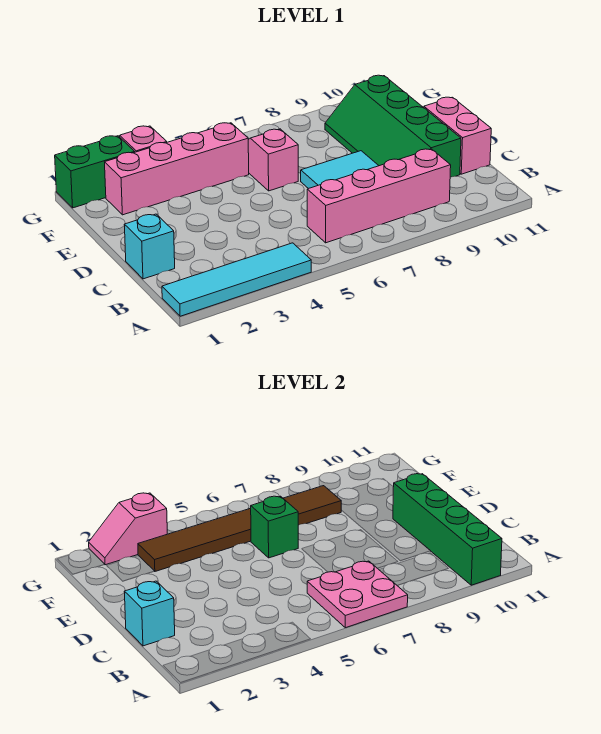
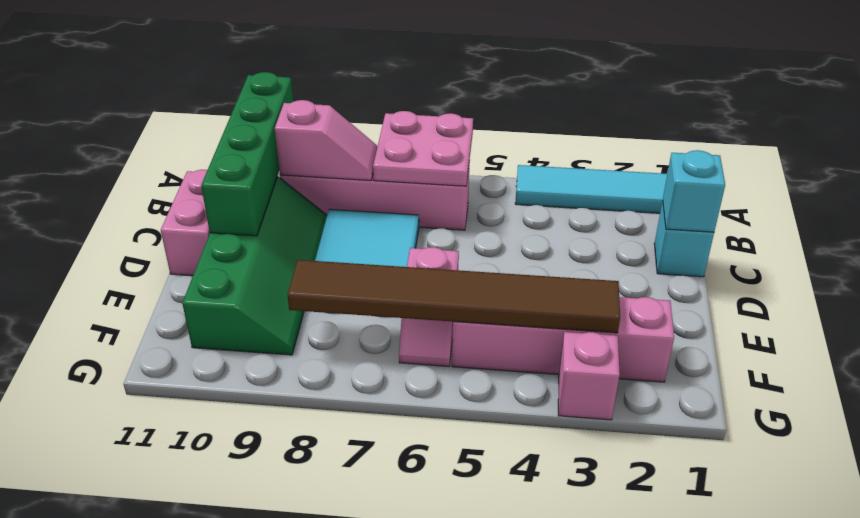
green 1x1 brick [251,496,298,558] -> none
green 1x2 brick [55,136,135,208] -> none
pink 1x2 slope [89,493,167,565] -> pink 1x2 slope moved to [275,100,377,181]

